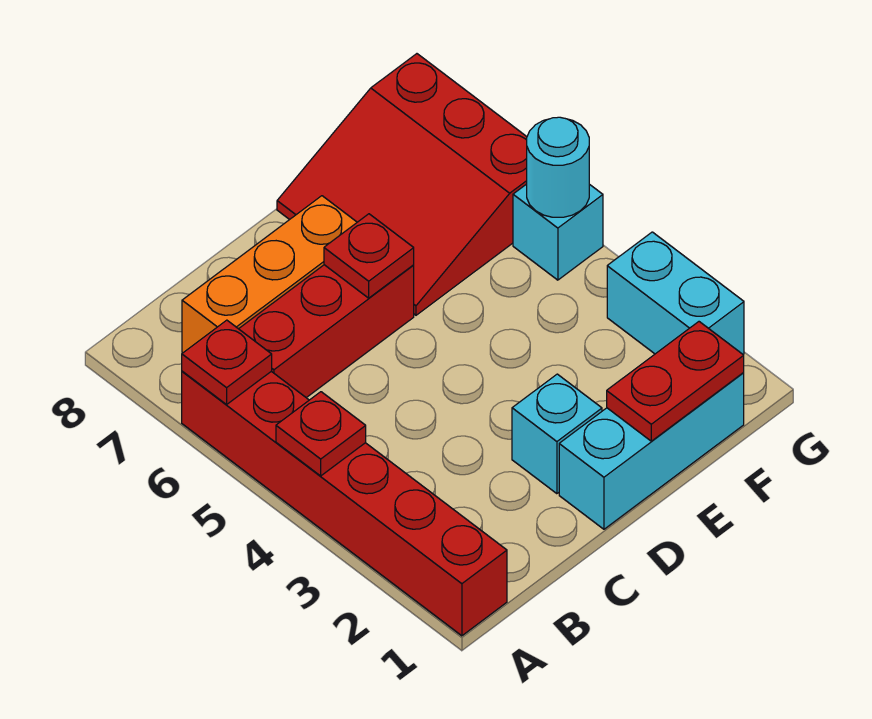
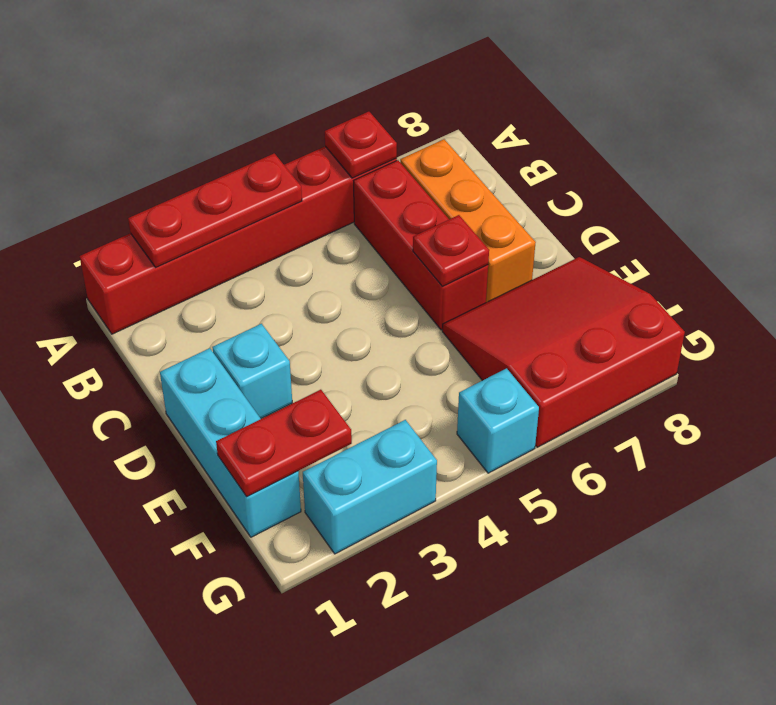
red 1x1 plate [276,392,366,476] -> red 1x3 plate [128,153,302,267]
red 1x2 plate [607,322,744,441] -> red 1x2 plate turned to [216,390,352,497]
cyan 1x1 round brick [527,117,589,217] -> none

